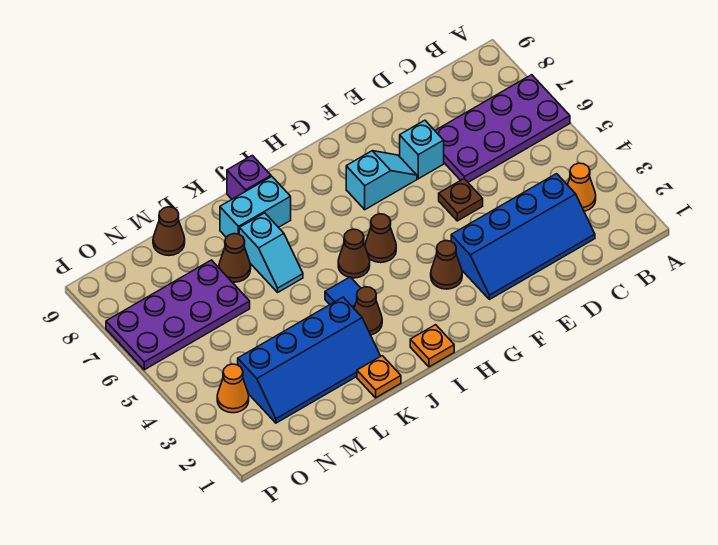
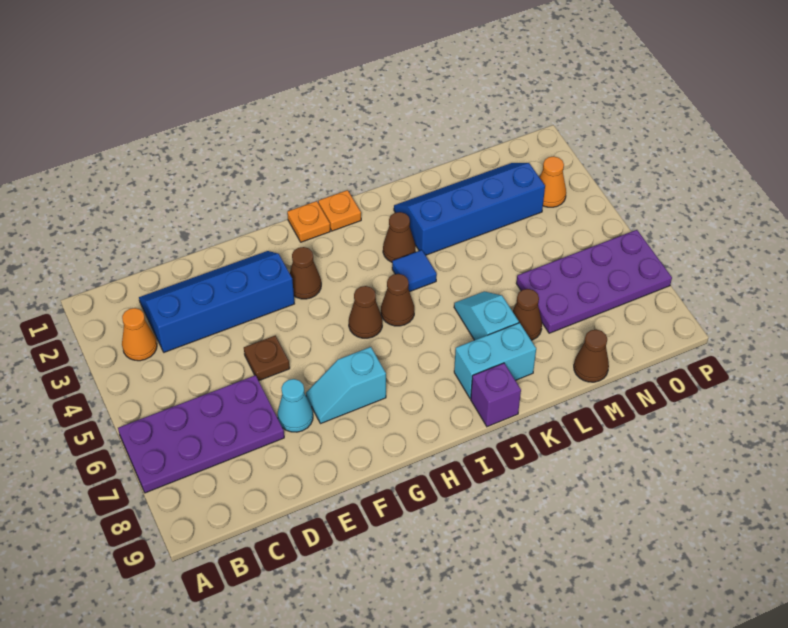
cyan 1x1 brick [400,120,444,179] -> cyan 1x1 cone [278,379,313,432]
orange 1x1 plate [357,356,401,398] -> orange 1x1 plate moved to [287,201,330,242]

